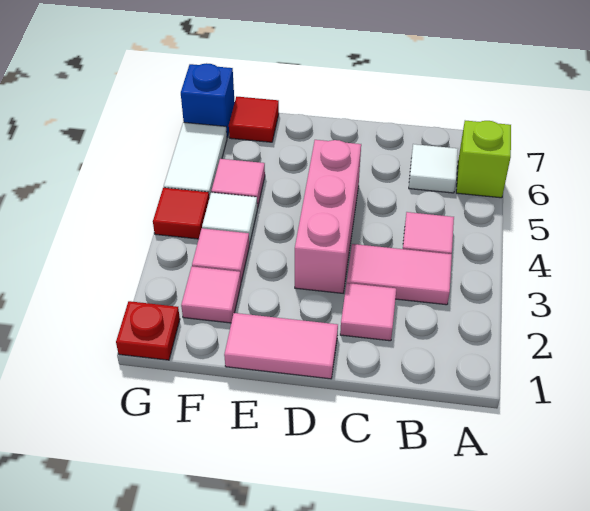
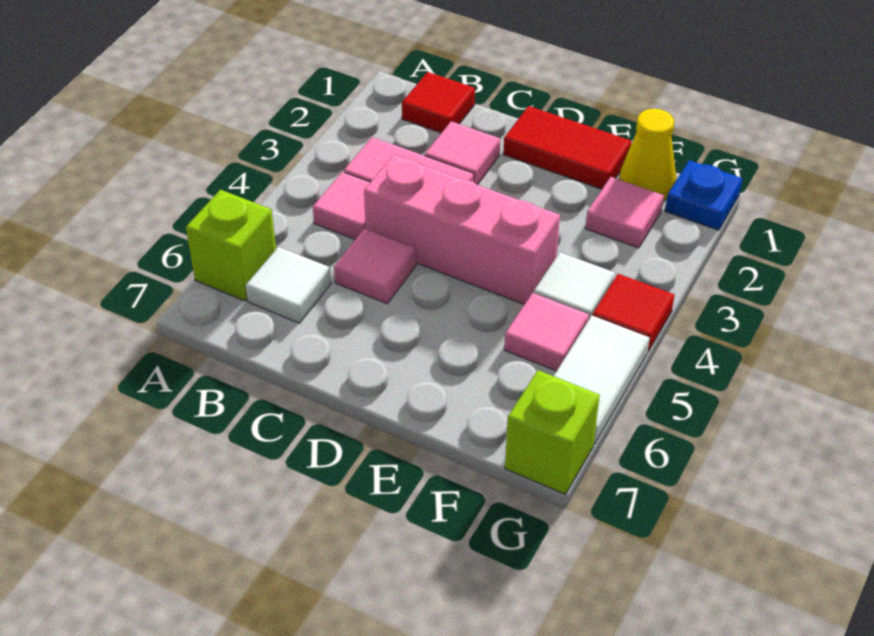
pink 1x2 tile [224,313,338,379] -> red 1x2 tile [503,106,632,189]
pink 1x3 brick [295,140,361,293] -> pink 1x3 brick turned to [364,155,560,305]
none -> yellow 1x1 cone [619,109,676,201]
pink 1x1 tile [192,228,249,282] -> pink 1x1 tile moved to [334,229,416,304]
red 1x1 tile [229,97,279,142] -> red 1x1 tile moved to [402,72,475,133]
red 1x1 plate [116,301,180,360] -> blue 1x1 plate [665,160,743,230]
blue 1x1 brick [181,63,235,137] -> lime 1x1 brick [505,370,600,494]

